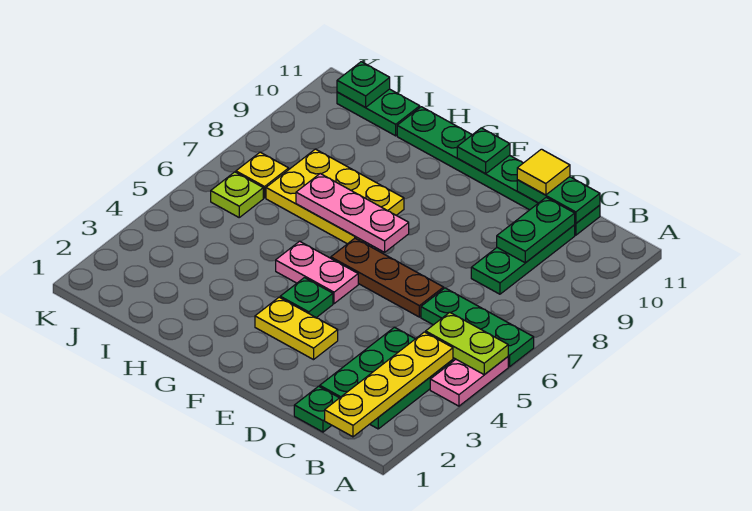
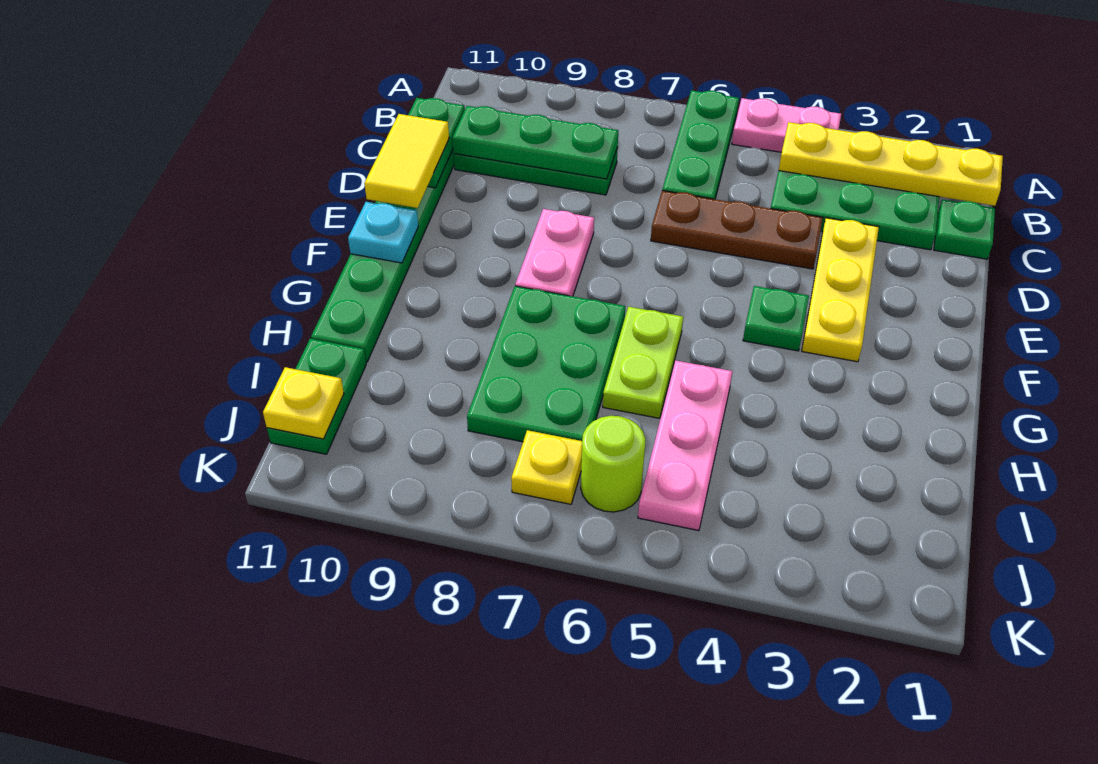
lime 1x2 plate [426,312,508,375] -> lime 1x2 plate moved to [603,307,683,418]
green 1x2 plate [497,197,575,263] -> green 1x3 plate [453,106,618,179]
brown 1x3 plate [331,238,444,317] -> brown 1x3 plate turned to [651,191,823,269]
yellow 1x1 tile [517,149,570,195] -> yellow 1x2 tile [364,114,449,208]
yellow 1x2 plate [255,297,338,360] -> yellow 1x3 plate [802,218,879,362]
pink 1x2 plate [276,241,358,304] -> pink 1x2 plate moved to [515,209,594,296]
pink 1x3 plate [296,174,409,252] -> pink 1x3 plate moved to [638,360,732,531]
green 1x1 plate [457,128,510,174] -> cyan 1x1 plate [348,202,418,263]
yellow 2x3 plate [266,149,404,244] -> green 2x3 plate [467,286,625,442]
lime 1x1 plate [211,172,263,217] -> lime 1x1 round brick [581,416,645,512]
green 1x1 plate [337,62,390,107] -> yellow 1x1 plate [263,367,344,439]

